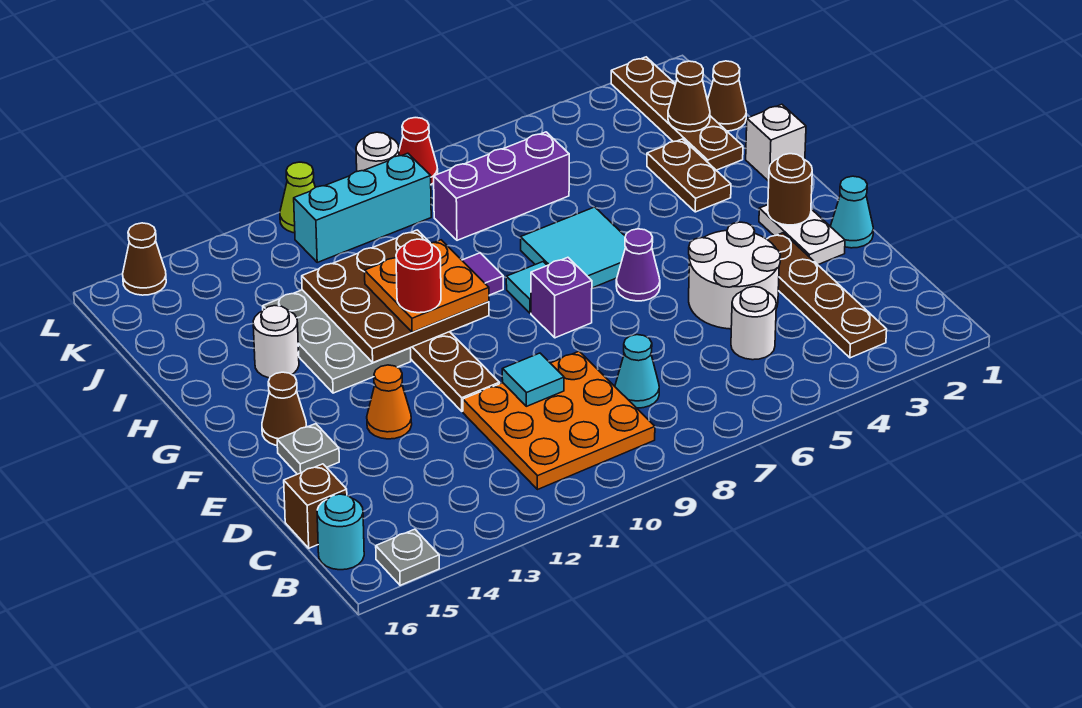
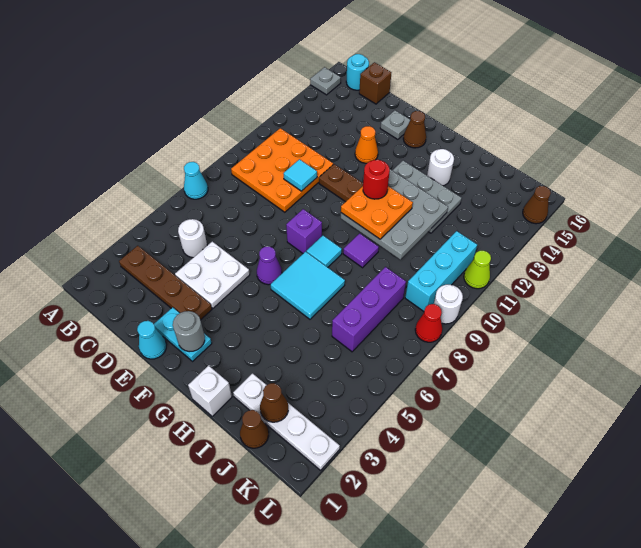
cyan 1x1 cone [615,335,659,408] -> cyan 1x1 cone moved to [184,162,208,199]
white 2x2 round brick [689,222,780,329] -> white 2x2 plate [175,242,250,308]
white 1x2 plate [759,205,845,265] -> cyan 1x2 plate [154,307,212,361]
brown 1x1 round brick [768,154,812,225] -> grey 1x1 round brick [173,311,205,352]
brown 3x3 plate [302,230,489,362] -> grey 3x3 plate [341,169,448,259]
brown 1x2 plate [647,139,731,212] -> none
brown 1x4 plate [611,57,743,170] -> white 1x4 plate [233,373,340,470]

